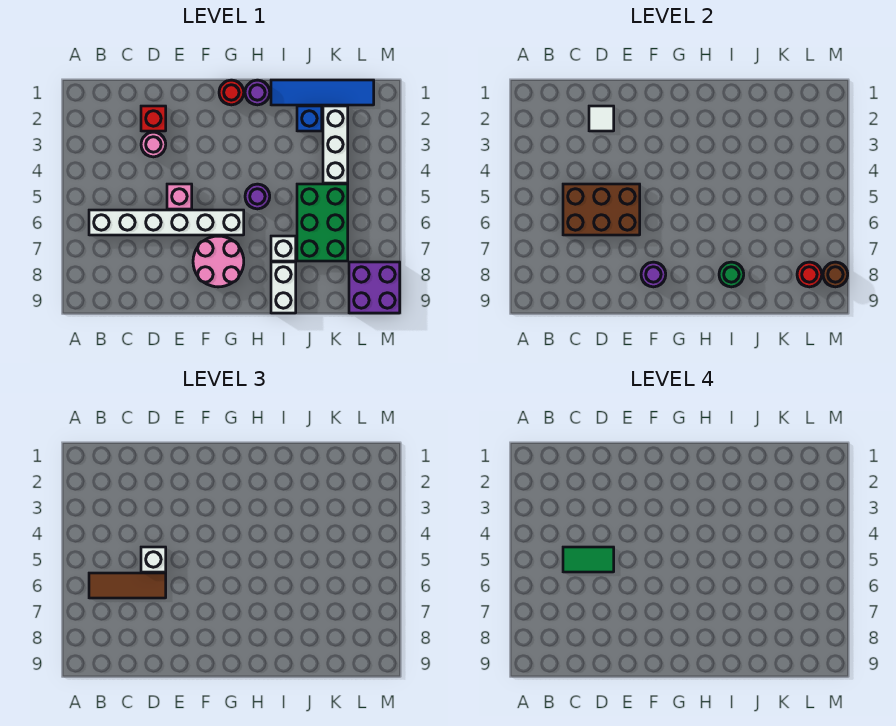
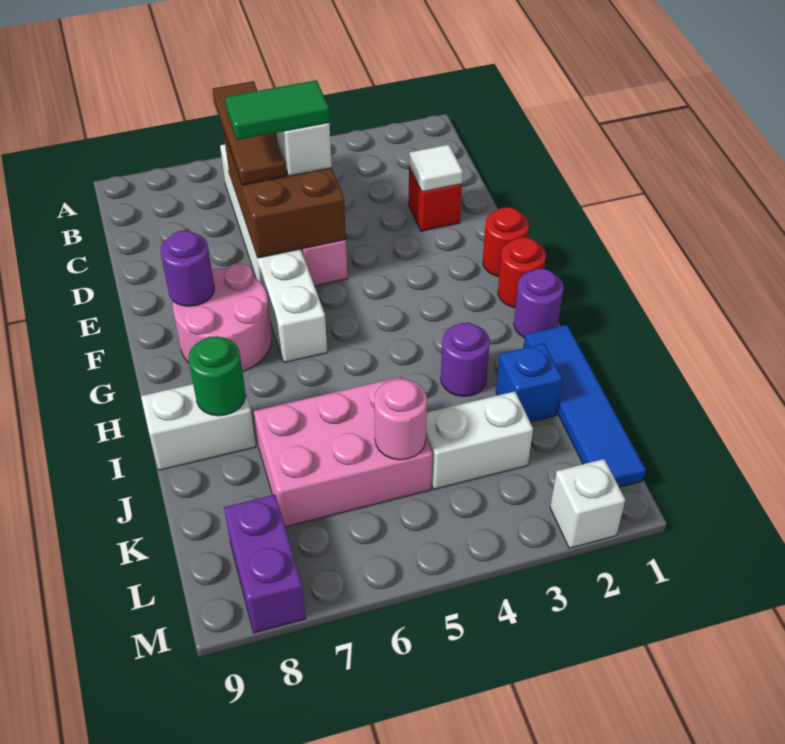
green 1x2 tile [563,547,614,572] -> green 1x2 tile turned to [225,80,329,140]
pink 1x1 round brick [141,132,166,157] -> pink 1x1 round brick moved to [374,379,427,460]
purple 1x1 round brick [245,184,270,209] -> purple 1x1 round brick moved to [441,323,490,396]
white 1x1 brick [271,236,296,261] -> white 1x1 brick moved to [550,459,625,548]
green 2x3 brick [297,184,348,261] -> pink 2x3 brick [254,377,432,527]
white 1x3 brick [323,106,348,183] -> white 1x2 brick [426,391,533,489]
purple 2x2 brick [349,262,400,313] -> purple 1x2 brick [224,495,306,633]
red 1x1 round brick [797,262,822,287] -> red 1x1 round brick moved to [483,207,529,277]
brown 1x1 round brick [823,262,848,287] -> none

